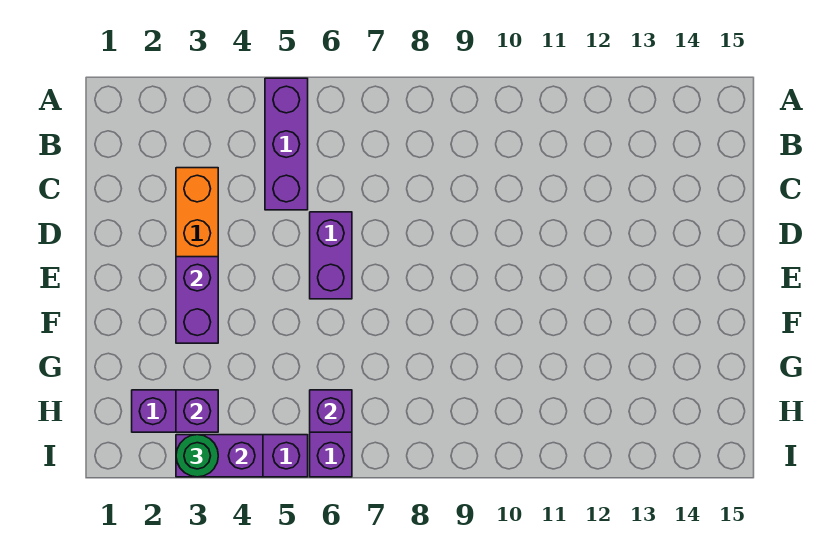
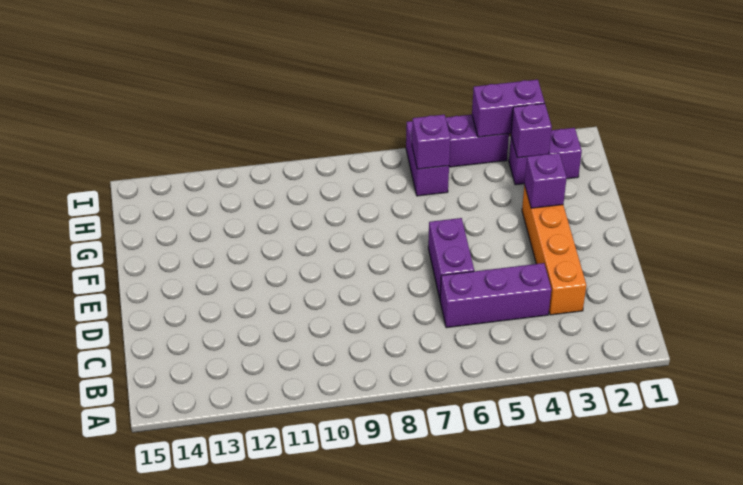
purple 1x3 brick [265,78,308,210] -> purple 1x3 brick turned to [440,263,551,328]
purple 1x2 brick [176,257,218,343] -> purple 1x1 brick [525,153,567,208]
green 1x1 round brick [176,435,218,477] -> none

